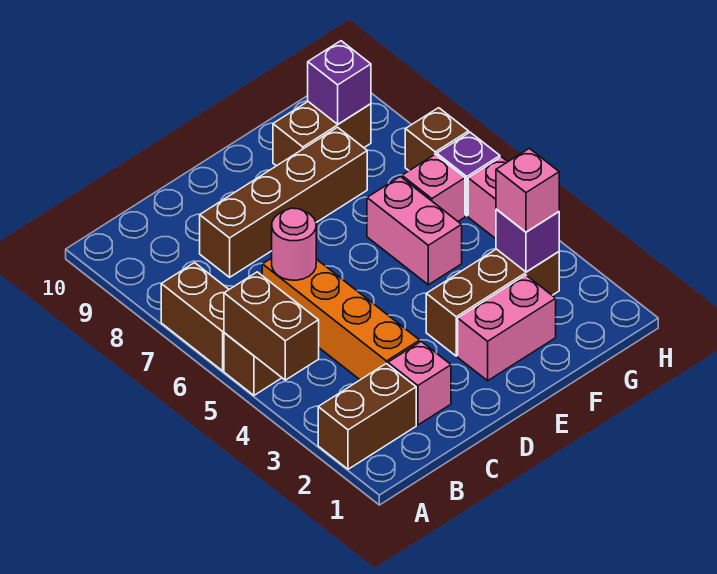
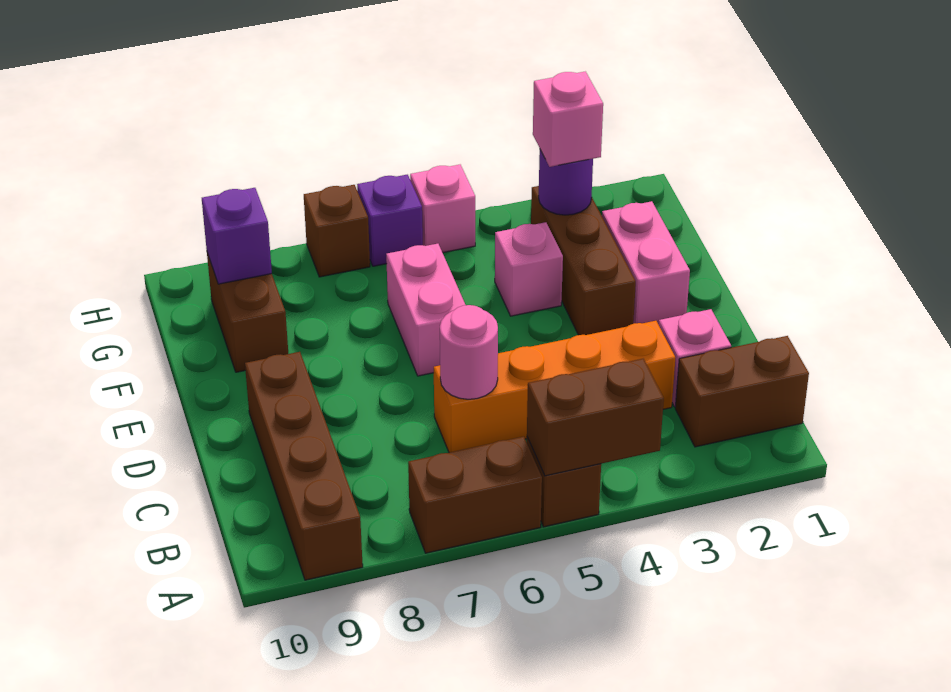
brown 1x2 brick [318,364,416,469] -> brown 1x2 brick turned to [675,336,809,447]
brown 1x4 brick [200,127,367,277] -> brown 1x4 brick moved to [245,352,363,580]
pink 1x2 brick [367,177,462,285] -> pink 1x2 brick turned to [386,244,465,376]
purple 1x1 brick [496,209,559,272] -> purple 1x1 round brick [539,150,593,215]
pink 1x1 brick [402,155,465,221] -> pink 1x1 brick moved to [495,222,563,316]

